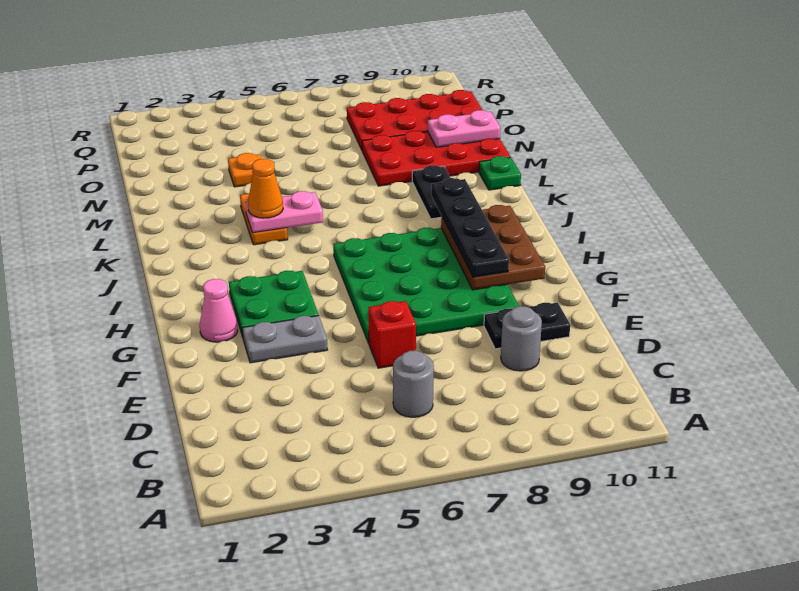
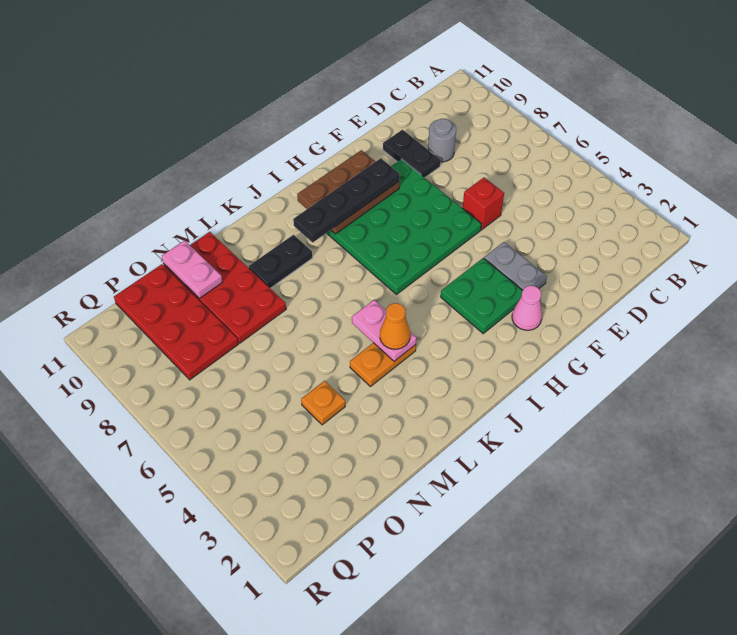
grey 1x1 round brick [393,351,434,417] -> none
green 1x1 plate [479,156,521,190] -> none

